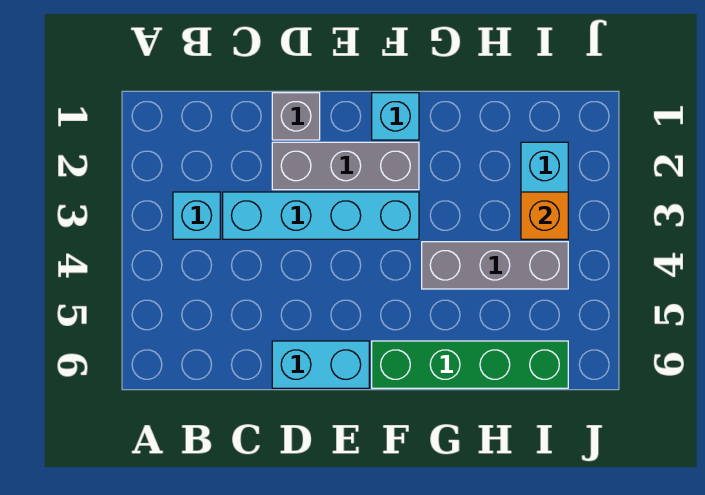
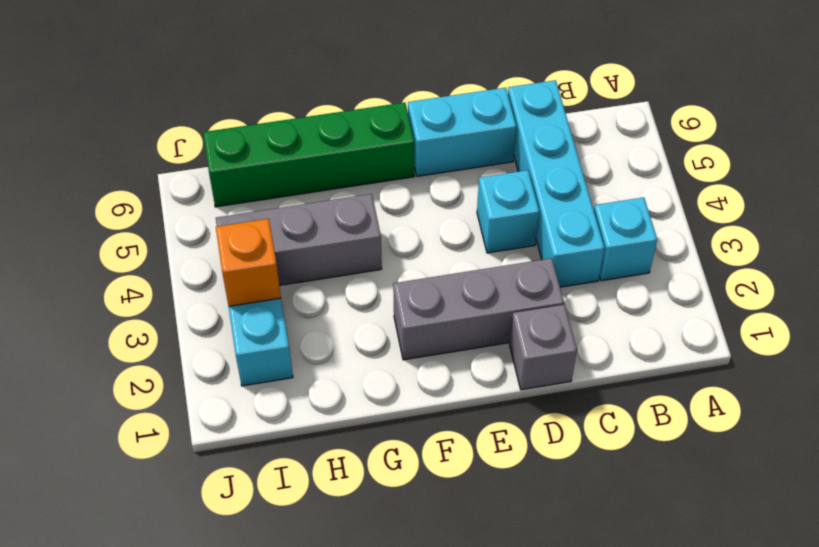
cyan 1x4 brick [223,192,419,239] -> cyan 1x4 brick turned to [508,80,604,287]
cyan 1x1 brick [372,93,419,140] -> cyan 1x1 brick moved to [477,170,539,253]

